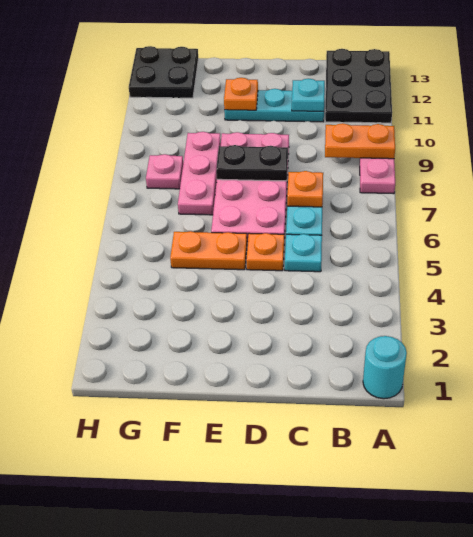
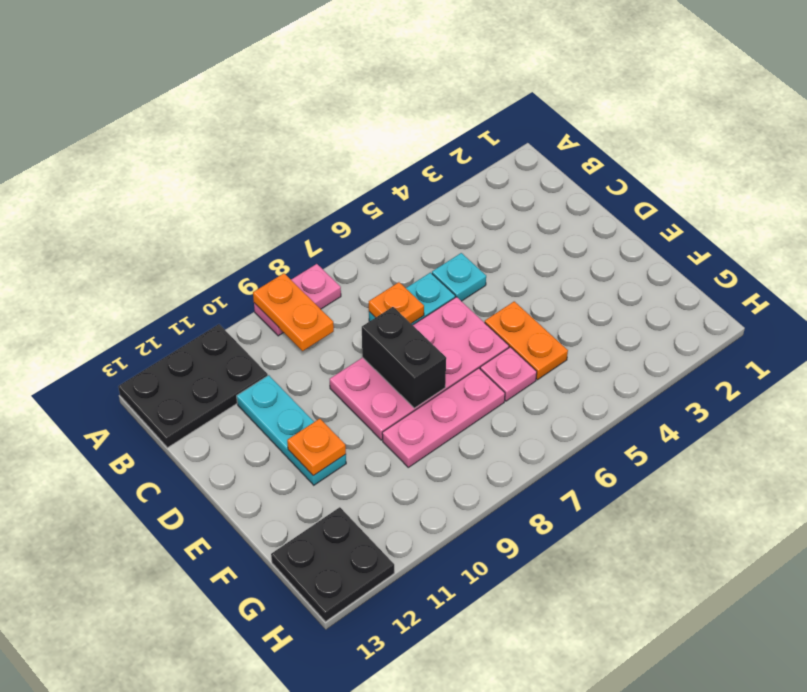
cyan 1x1 round brick [363,336,407,399] -> none
cyan 1x1 plate [292,79,325,111] -> none
orange 1x1 plate [246,233,284,271] -> none
black 1x2 plate [216,145,288,181] -> black 1x2 brick [362,307,446,408]
pink 1x1 plate [146,154,183,189] -> pink 1x1 plate moved to [480,347,537,401]

